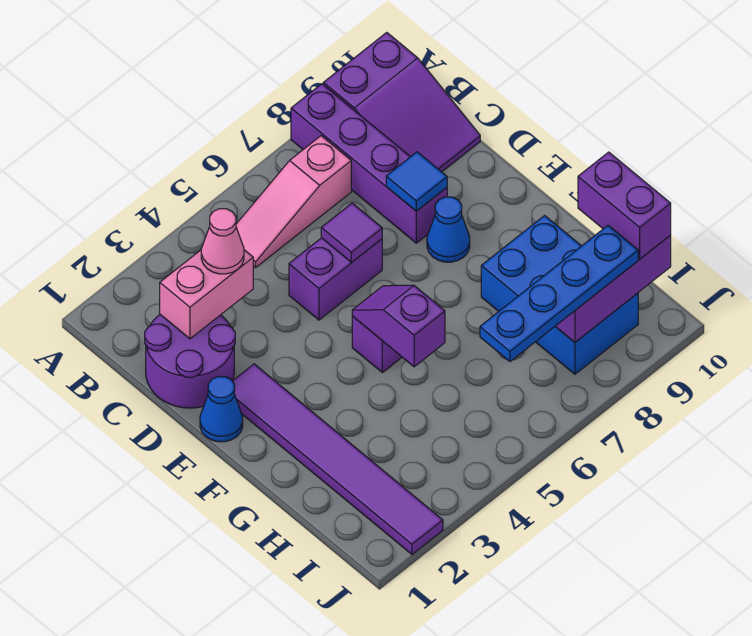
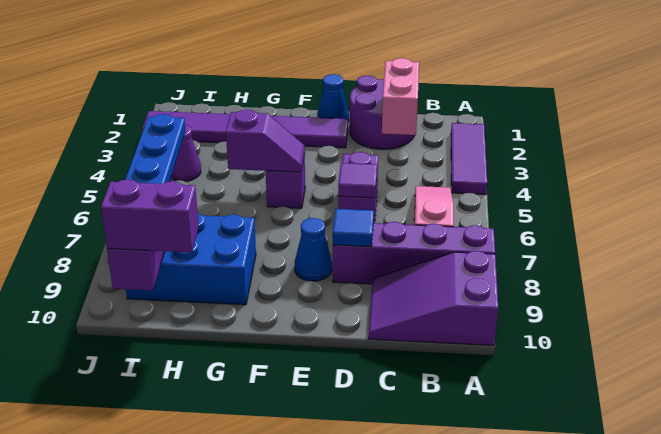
none -> purple 1x3 tile [451,123,487,195]
pink 1x1 cone [201,209,244,274] -> none
none -> purple 1x1 cone [172,125,201,181]

